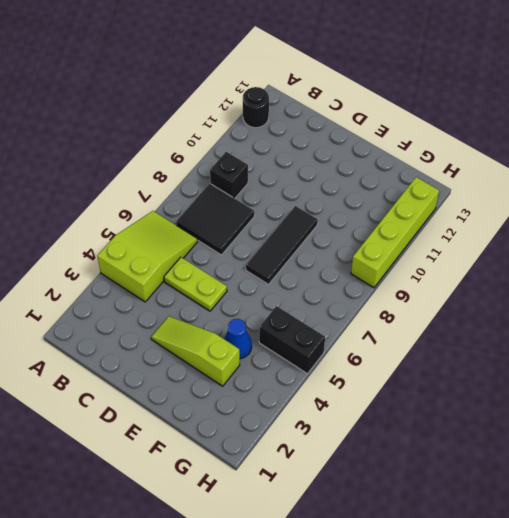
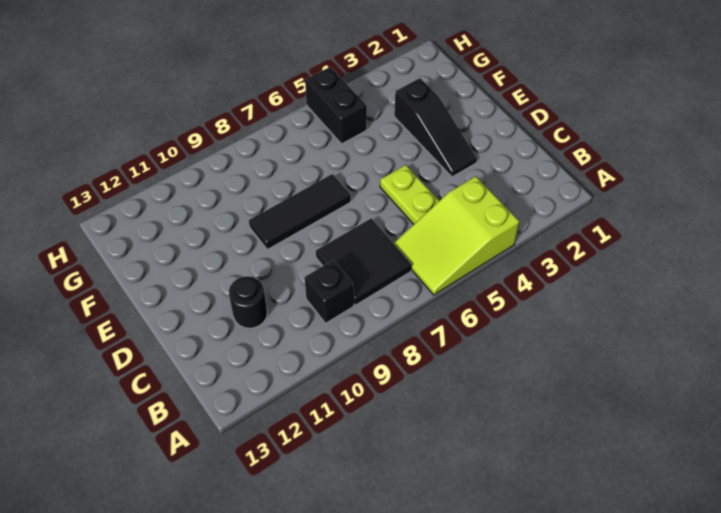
black 1x1 round brick [243,87,269,128] -> black 1x1 round brick moved to [229,276,267,328]
lime 1x3 slope [151,316,240,386] -> black 1x3 slope [394,78,477,177]
blue 1x1 cone [224,319,252,359] -> none
lime 1x4 brick [351,177,439,288] -> none

